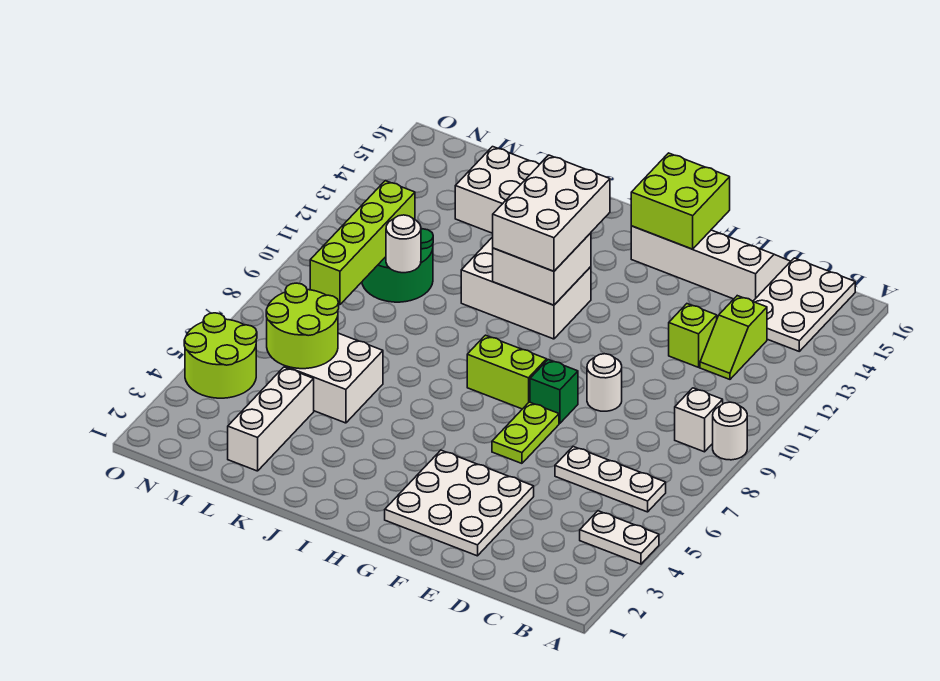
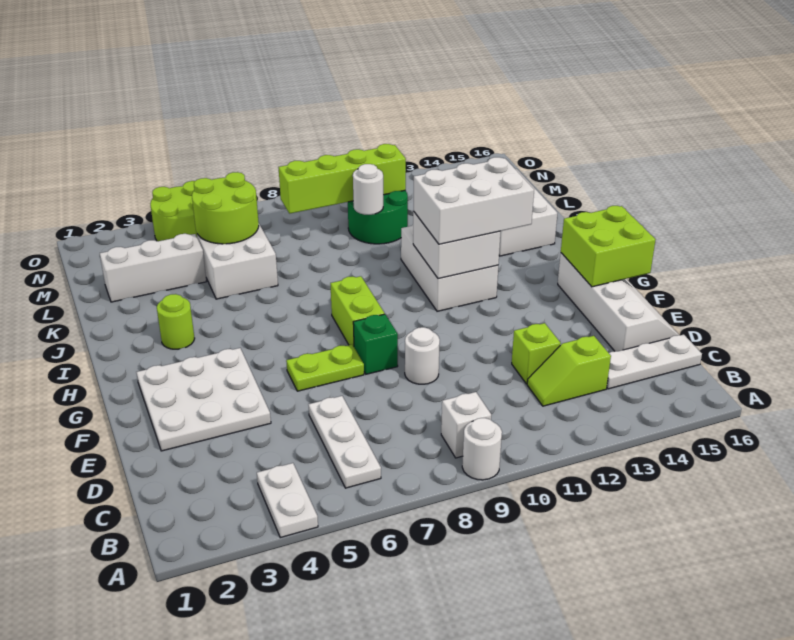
white 2x3 plate [753,258,855,351] -> white 1x3 plate [607,335,702,389]
none -> lime 1x1 round brick [157,294,195,349]

